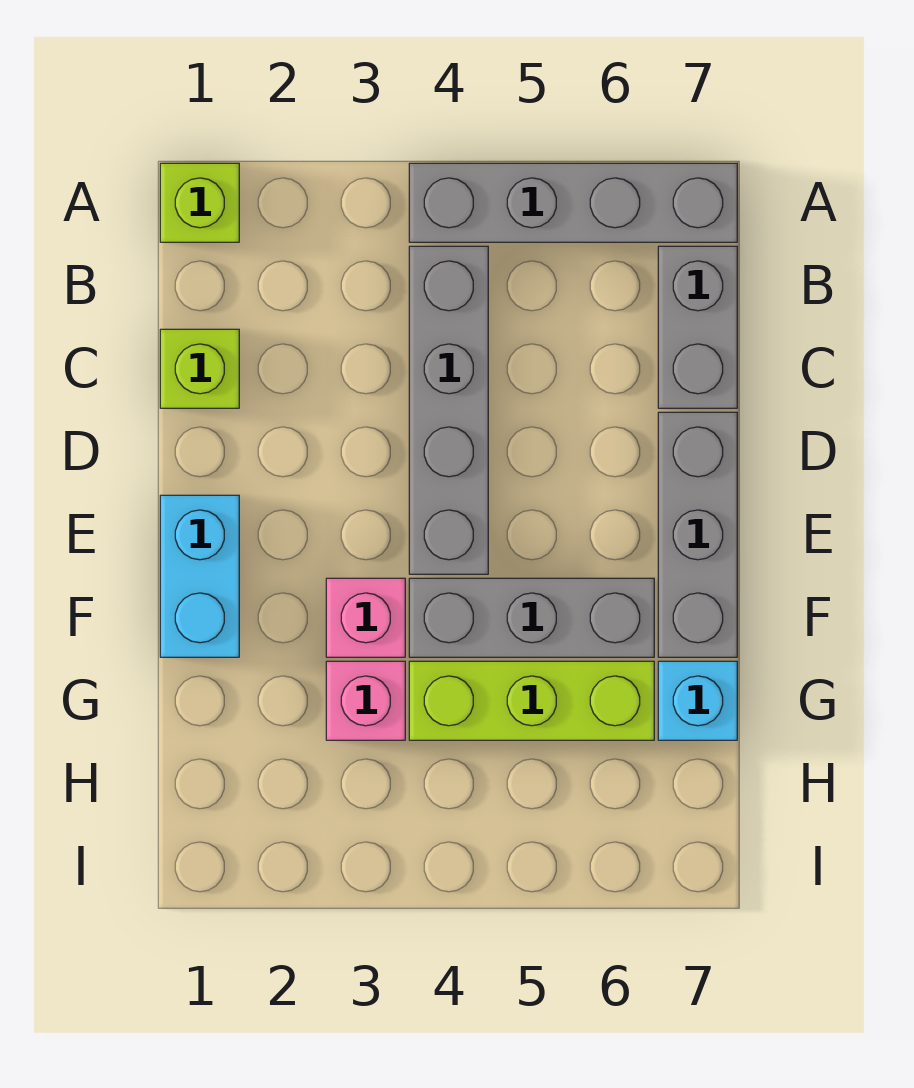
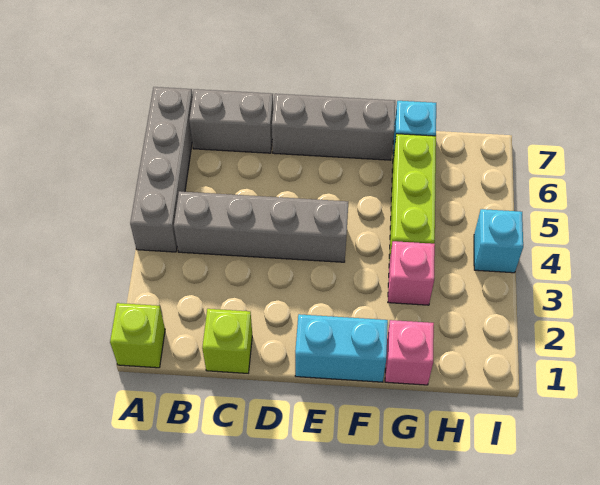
pink 1x1 brick [326,578,405,657] -> pink 1x1 brick moved to [385,320,434,385]
grey 1x3 brick [409,578,654,657] -> none
none -> cyan 1x1 brick [474,209,523,273]

